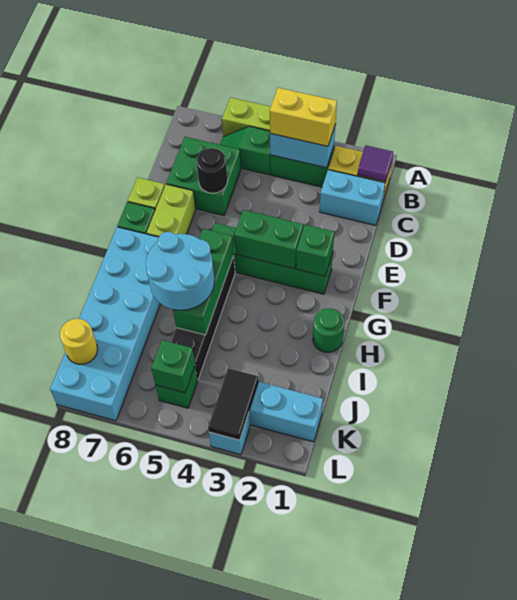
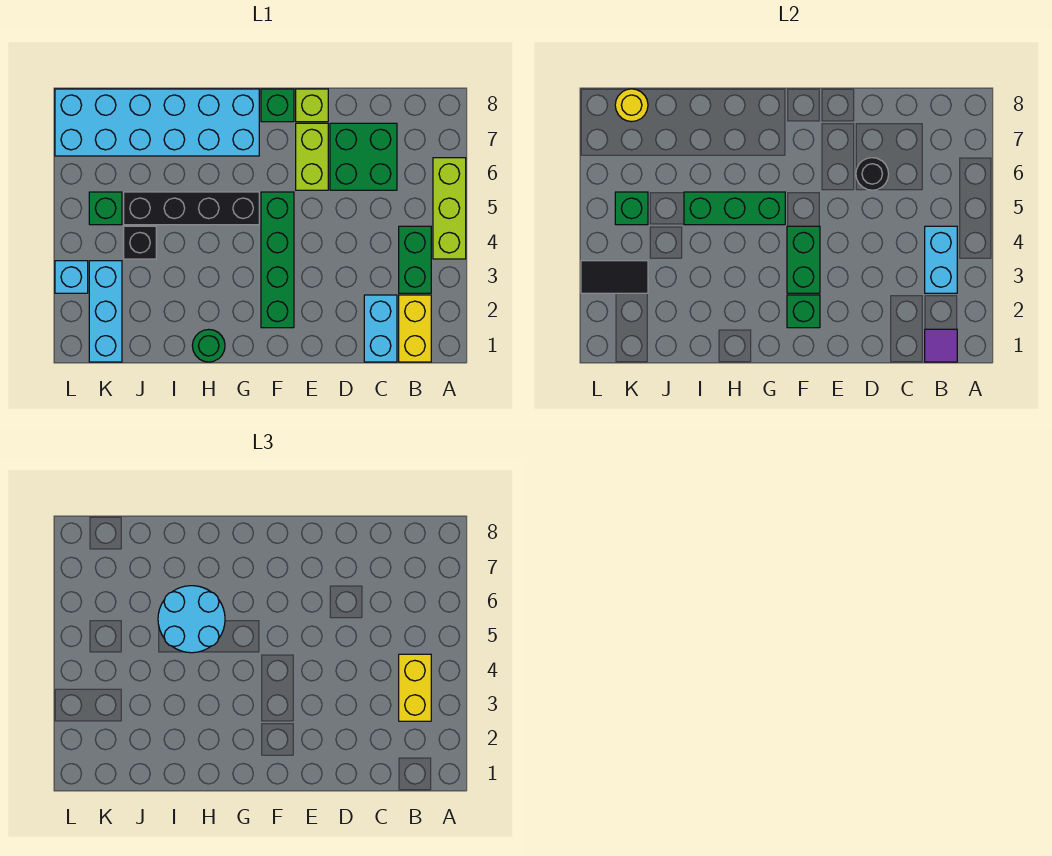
green 1x2 slope [220,126,271,175] -> none
lime 1x2 brick [147,184,196,237] -> lime 1x2 brick turned to [296,123,328,190]
none -> black 1x1 brick [124,226,156,259]

